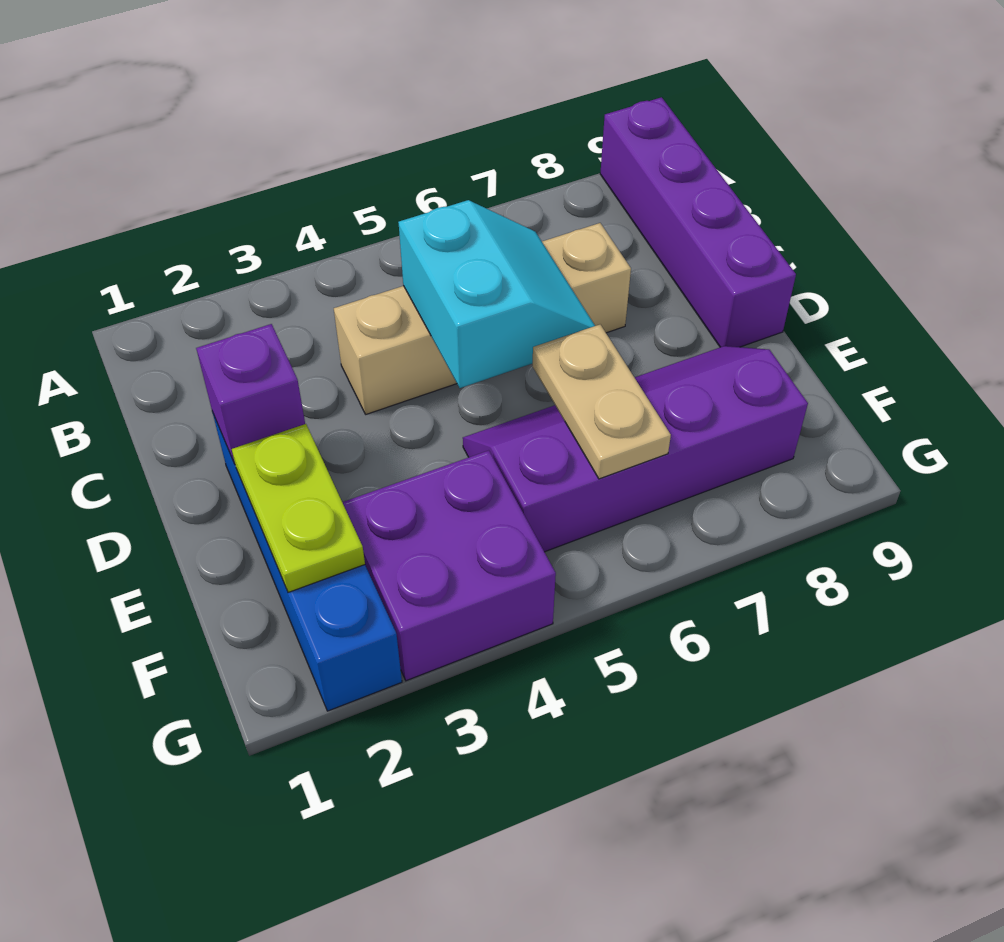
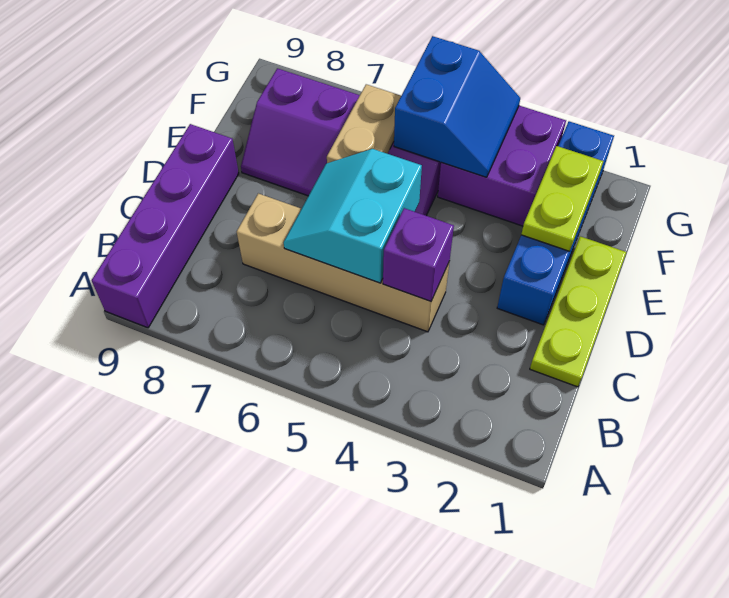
none -> lime 1x3 plate [530,236,626,387]
purple 1x1 brick [196,324,305,464] -> purple 1x1 brick moved to [383,208,454,301]
none -> blue 2x2 slope [394,36,520,177]

